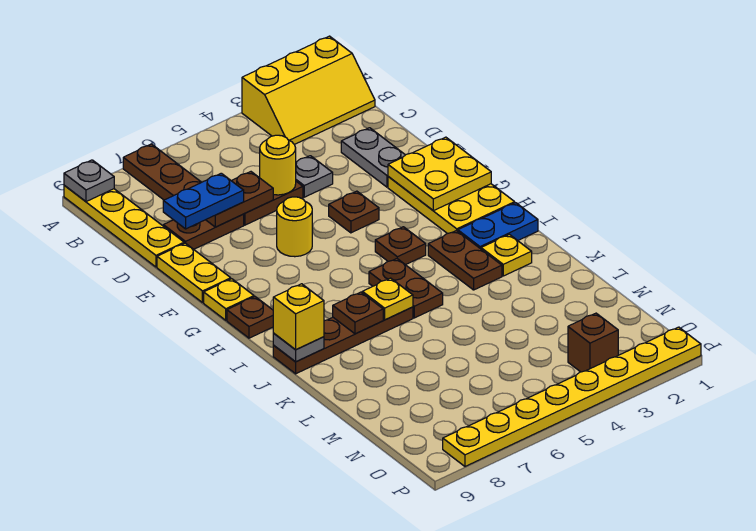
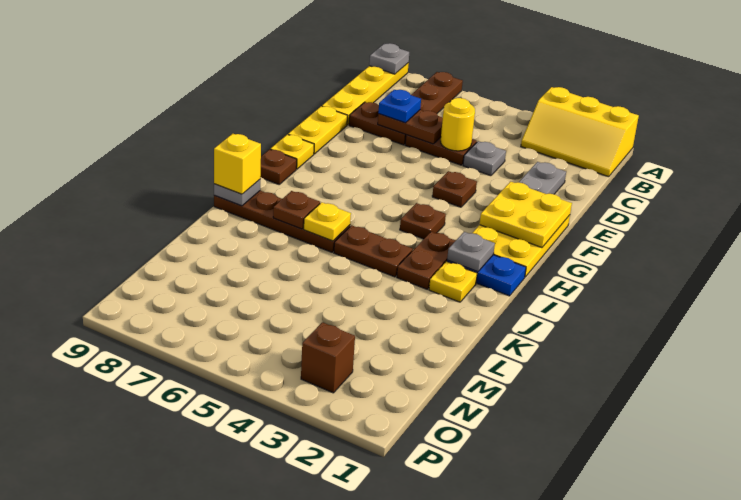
blue 1x2 plate [163,173,244,229] -> blue 1x1 plate [378,90,421,123]
yellow 1x1 round brick [277,197,312,257] -> none
none -> grey 1x1 plate [447,232,495,272]
brown 1x2 plate [369,259,443,318] -> brown 1x2 plate turned to [334,225,413,277]
yellow 1x8 plate [443,327,701,466] -> none

